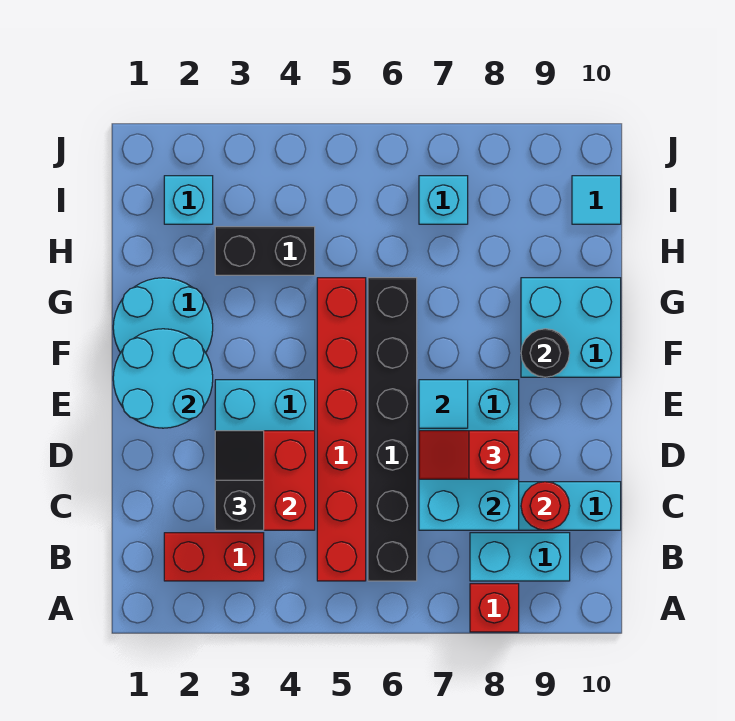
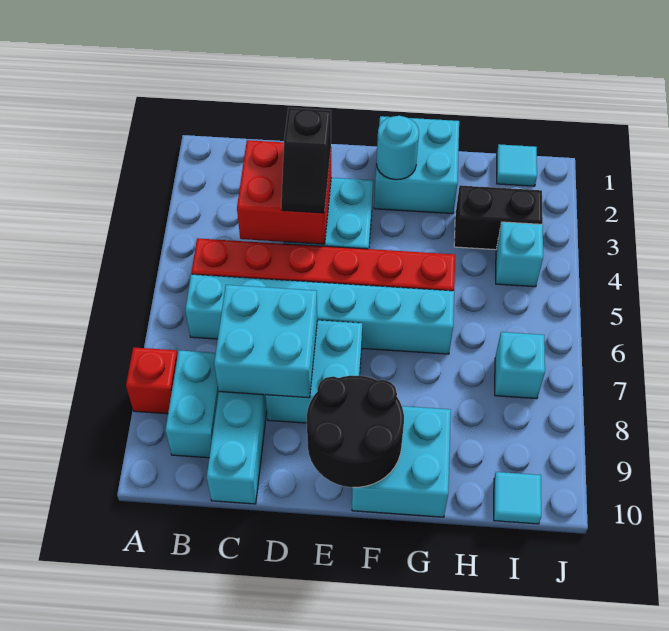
red 1x2 brick [164,533,264,581] -> none
black 1x6 brick [368,278,417,581] -> cyan 1x6 brick [185,274,454,354]
black 1x2 slope [215,431,264,530] -> black 1x2 slope turned to [281,108,331,213]
red 1x1 round brick [521,482,570,530] -> none
red 1x2 slope [419,431,519,479] -> none
cyan 2x2 round brick [113,329,213,428] -> cyan 1x1 round brick [377,116,419,180]
cyan 1x1 tile [419,380,468,428] -> cyan 1x1 tile moved to [497,144,537,186]
cyan 2x2 round brick [113,278,213,353] -> cyan 2x2 brick [374,116,459,214]
black 1x1 round brick [521,329,570,377] -> black 2x2 round brick [307,376,404,487]
black 1x2 brick [215,227,315,275] -> black 1x2 brick turned to [454,185,543,250]
cyan 1x1 brick [164,176,213,224] -> cyan 1x1 brick moved to [496,222,543,287]

